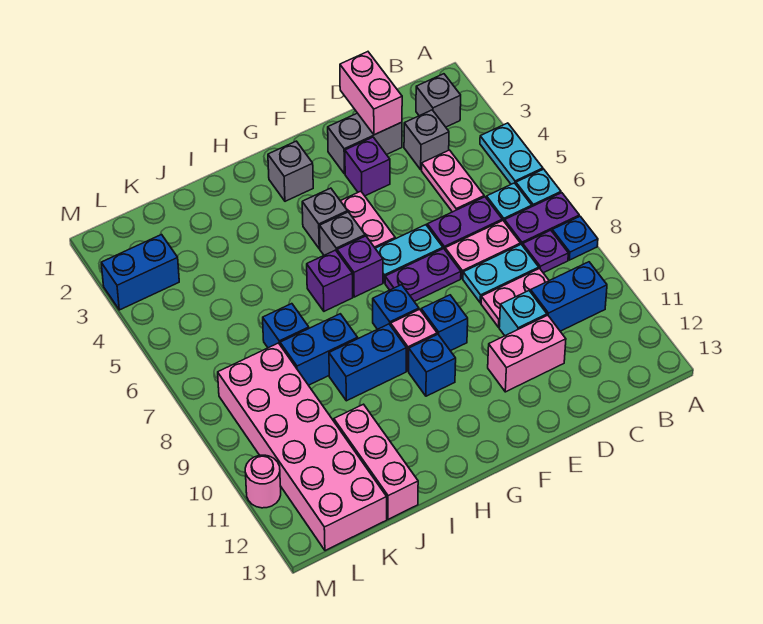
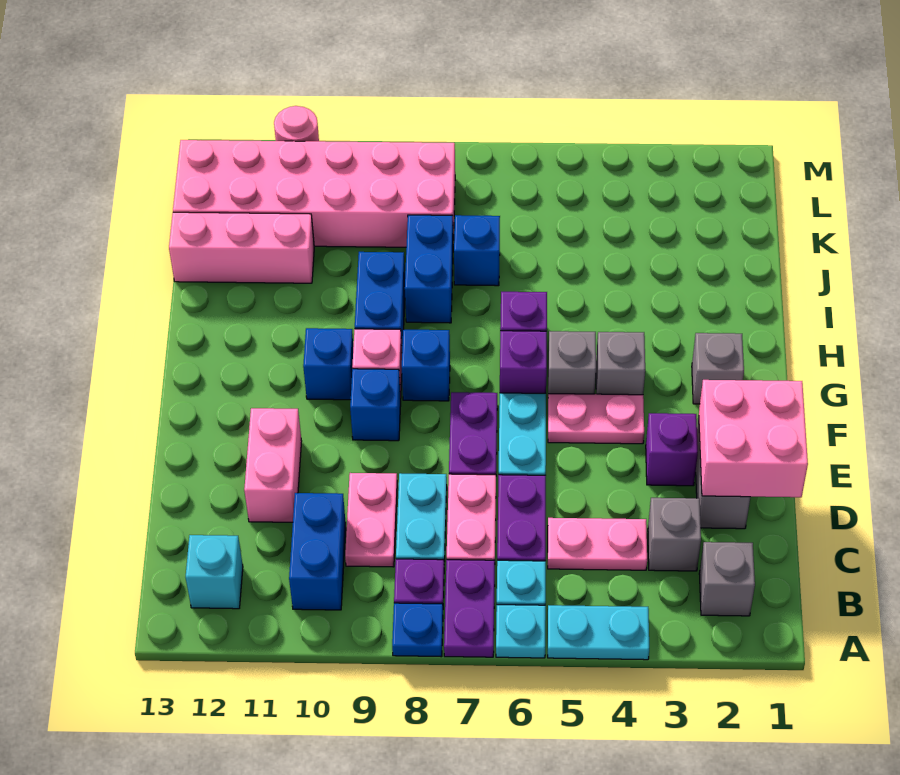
pink 1x2 brick [340,52,402,135] -> pink 2x2 brick [699,380,808,497]
cyan 1x1 brick [499,291,547,336] -> cyan 1x1 brick moved to [186,535,243,609]
blue 1x2 brick [101,235,179,310] -> none

